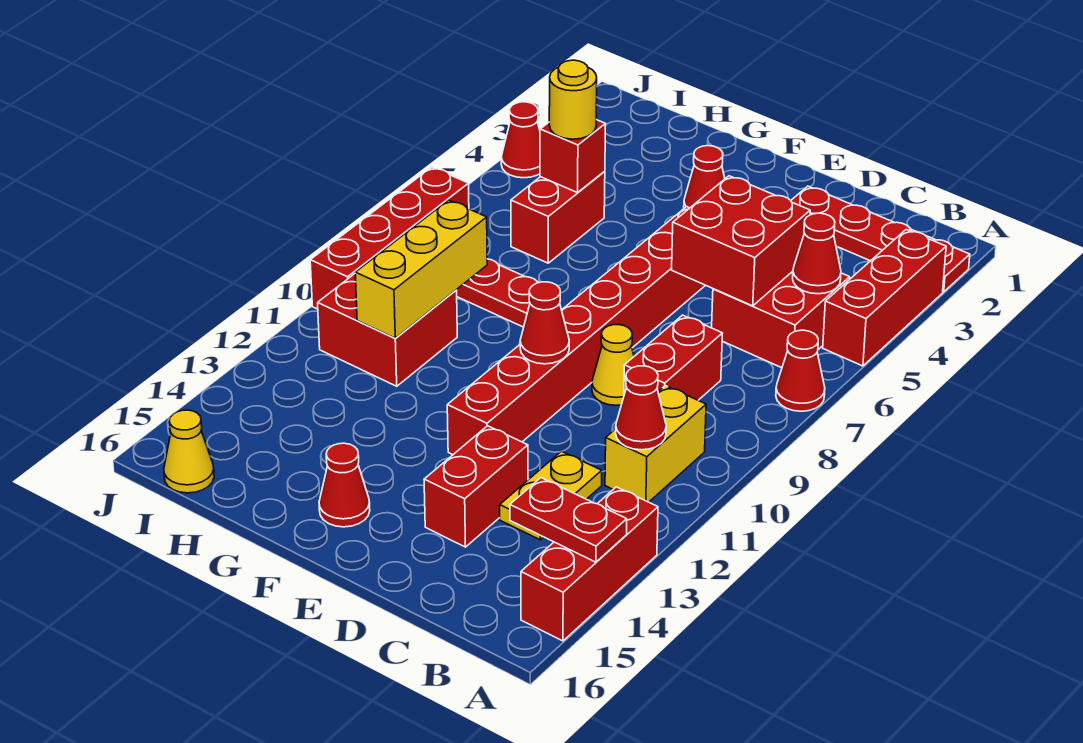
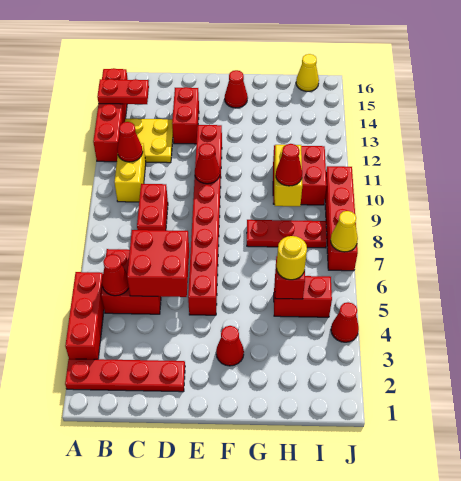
red 1x1 cone [776,330,825,411] -> red 1x1 cone moved to [276,144,302,186]
red 1x3 brick [521,487,658,641] -> red 1x4 brick [93,68,128,162]
yellow 1x2 plate [500,451,602,540] -> yellow 2x2 plate [125,119,173,163]
yellow 1x1 cone [592,325,634,405] -> yellow 1x1 cone moved to [331,211,358,252]
red 1x2 brick [511,171,605,263] -> red 1x2 brick turned to [274,276,332,317]
yellow 1x3 brick [355,200,487,338] -> yellow 1x2 brick [274,145,302,206]

